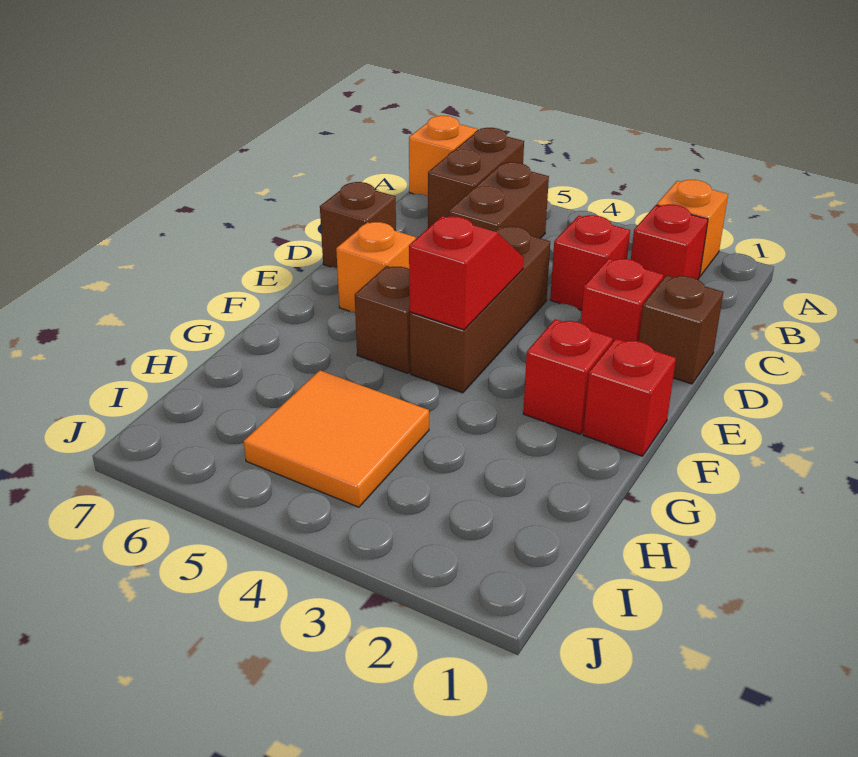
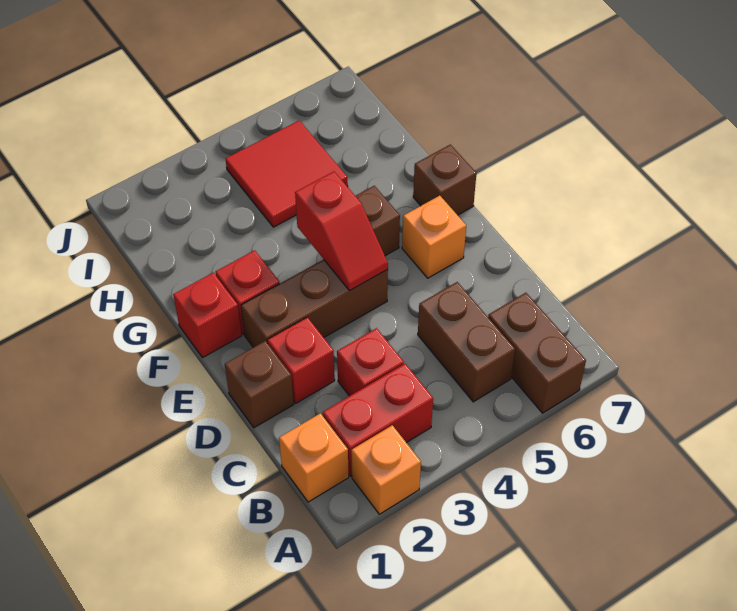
orange 1x1 brick [409,116,477,196] -> orange 1x1 brick moved to [279,413,349,502]
red 1x1 brick [631,204,708,279] -> red 1x2 brick [323,364,433,476]
brown 1x3 brick [410,226,550,393] -> brown 1x3 brick turned to [241,260,388,347]
brown 1x1 brick [320,182,396,268] -> brown 1x1 brick moved to [413,145,476,215]
orange 2x2 tile [244,370,429,507] -> red 2x2 tile [226,121,348,227]

